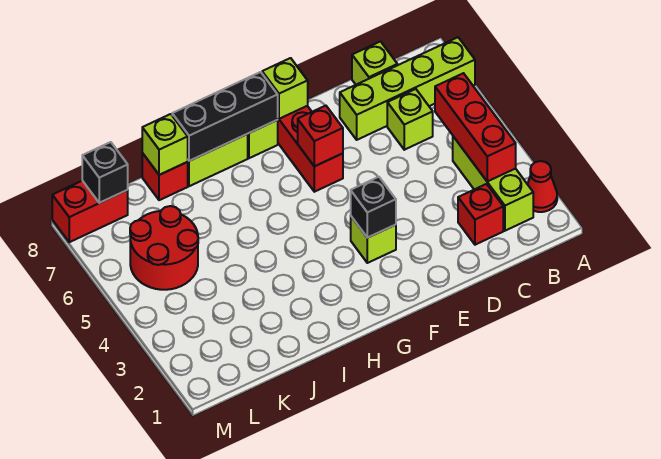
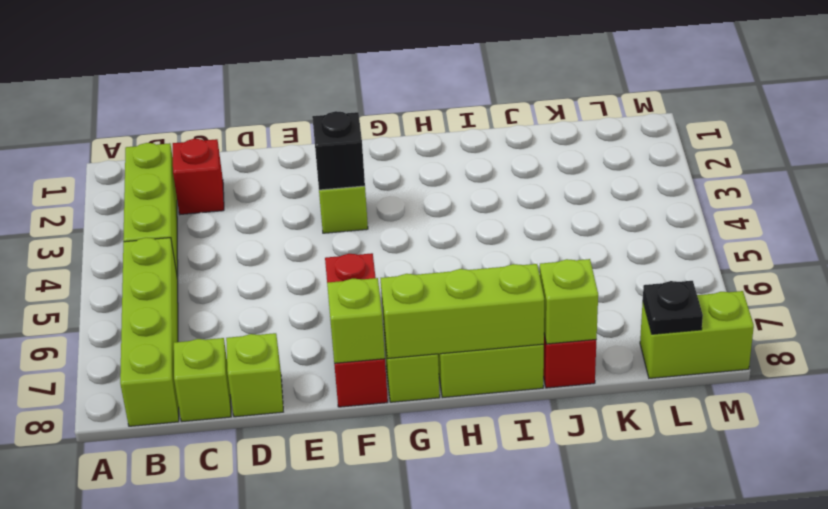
red 1x1 cone [528,161,557,212] -> none
lime 1x4 brick [340,37,475,140] -> lime 1x4 brick turned to [120,238,179,426]
red 1x3 brick [435,73,516,181] -> none
lime 1x1 brick [387,89,433,150] -> lime 1x1 brick moved to [226,333,283,417]
red 1x1 brick [298,106,343,166] -> none
black 1x3 brick [172,72,278,161] -> lime 1x3 brick [381,264,544,358]
red 2x2 round brick [130,206,198,290] -> none
red 1x2 brick [52,181,128,242] -> lime 1x2 brick [640,291,754,378]
black 1x1 brick [82,142,128,203] -> black 1x1 plate [643,281,703,334]

